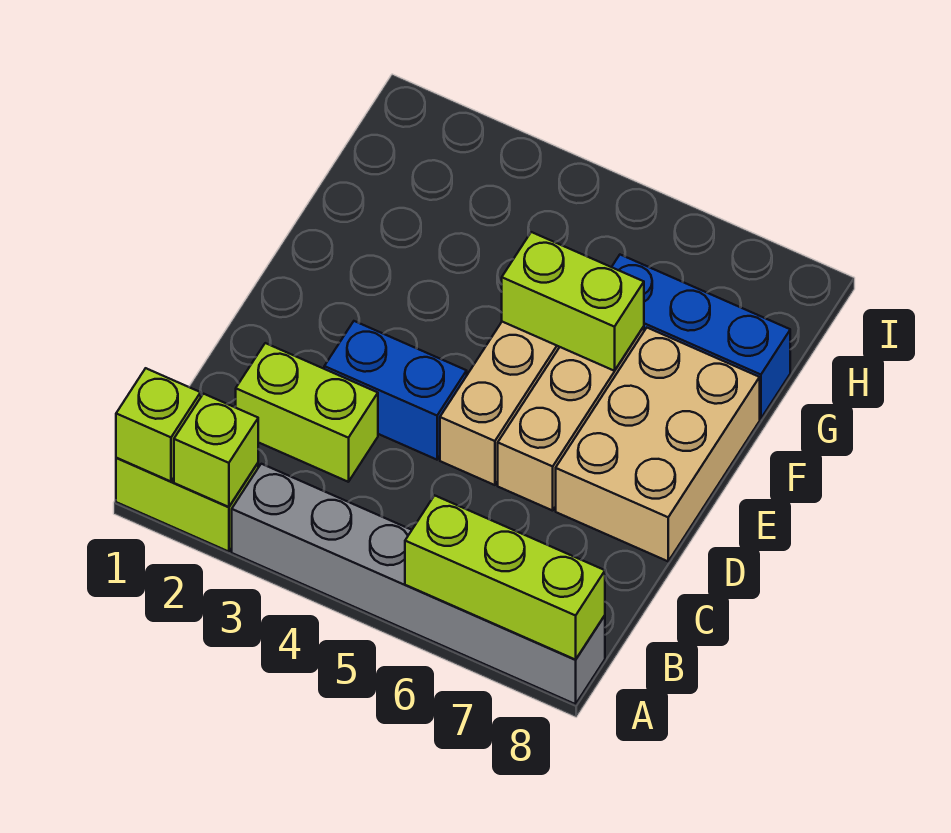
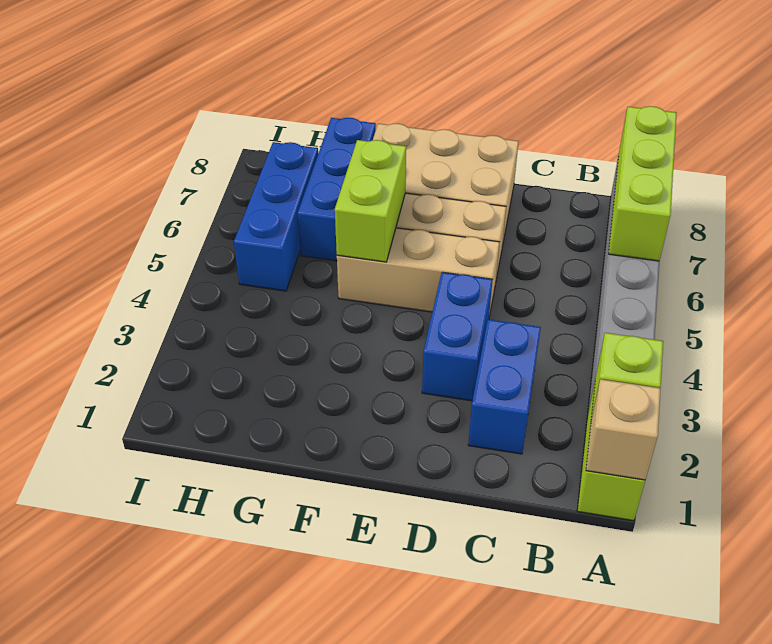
lime 1x1 brick [116,368,201,481] -> tan 1x1 brick [586,379,661,480]
lime 1x2 brick [236,343,378,482] -> blue 1x2 brick [468,319,541,454]
none -> blue 1x3 brick [234,142,318,291]

